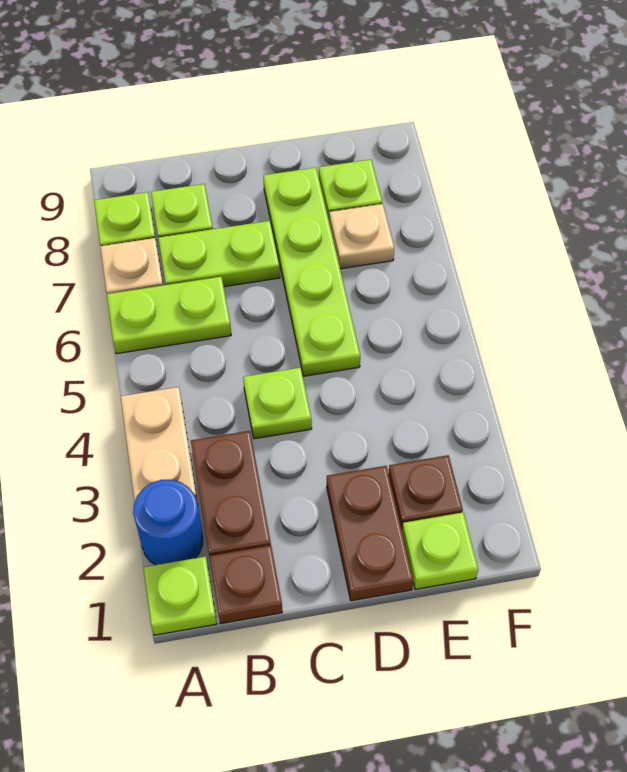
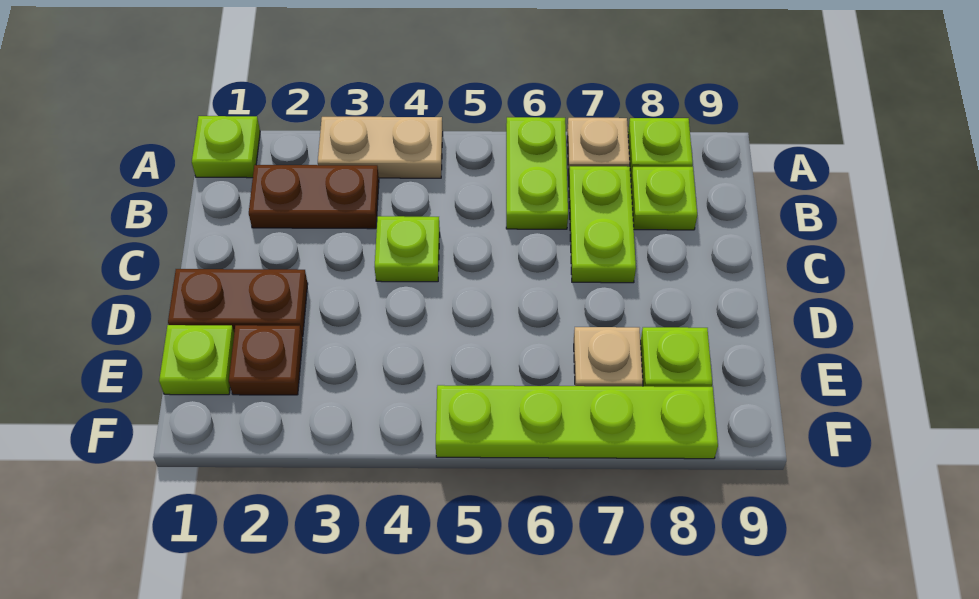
blue 1x1 round brick [133,480,203,565] -> none
brown 1x1 plate [209,545,282,624] -> none
lime 1x4 plate [263,168,360,376] -> lime 1x4 plate moved to [436,385,718,459]

